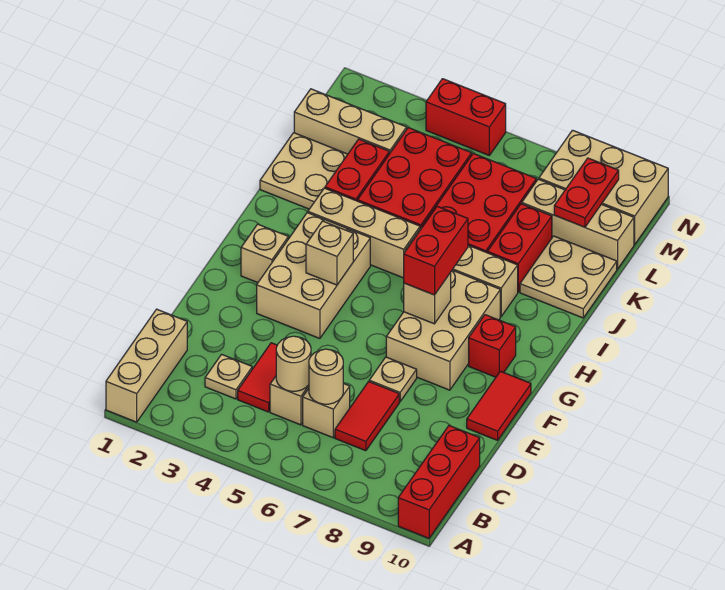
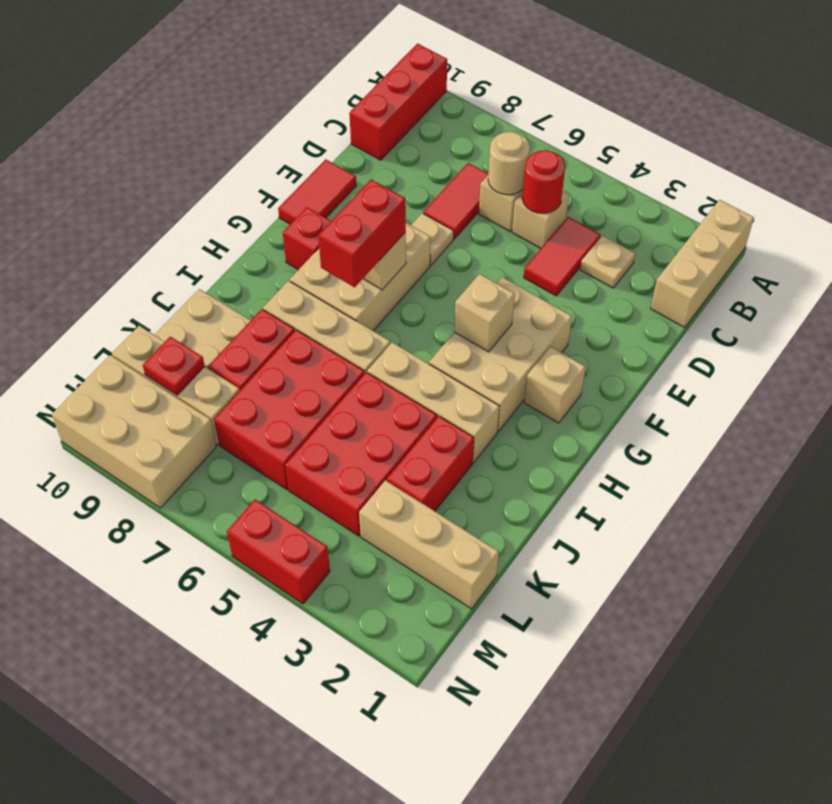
tan 1x1 round brick [276,336,311,391] -> red 1x1 round brick [522,150,565,213]
tan 2x2 plate [260,133,348,209] -> none
red 1x2 plate [554,158,619,227] -> red 1x1 plate [143,337,205,395]

